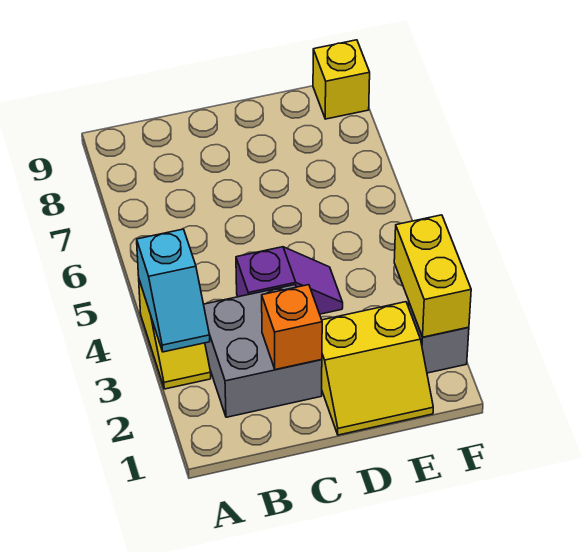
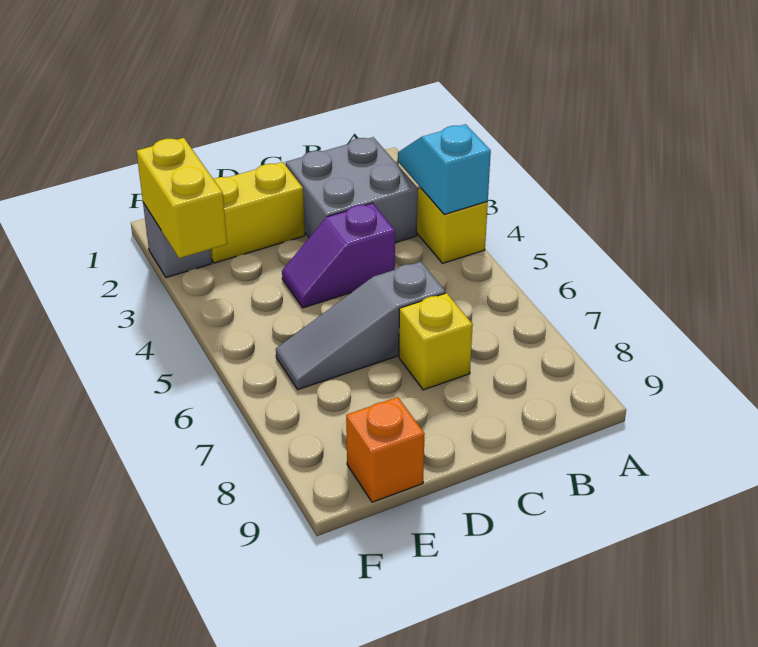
orange 1x1 brick [262,285,322,370] -> orange 1x1 brick moved to [346,397,425,502]
none -> grey 1x3 slope [276,262,446,390]
yellow 1x1 brick [313,40,370,119] -> yellow 1x1 brick moved to [399,293,473,390]

